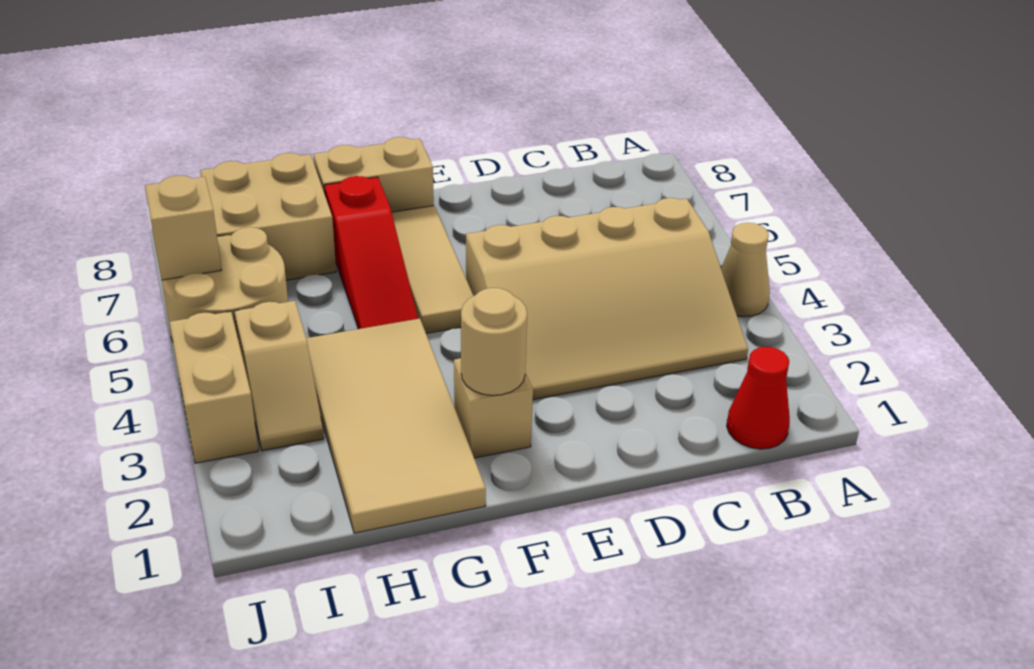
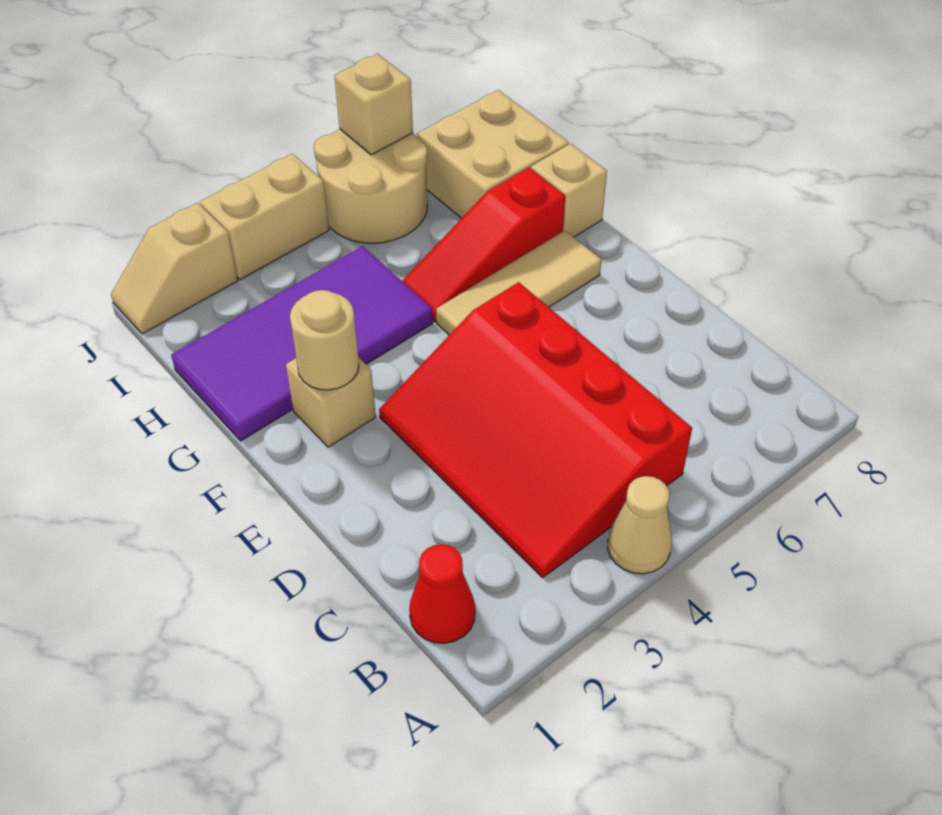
tan 3x4 slope [466,198,748,400] -> red 3x4 slope [379,282,692,578]
tan 1x2 brick [314,137,434,212] -> tan 1x1 brick [531,144,607,237]
tan 2x4 tile [306,319,486,533] -> purple 2x4 tile [171,246,433,441]
tan 1x2 slope [235,301,324,451] -> tan 1x2 slope moved to [111,203,238,334]

